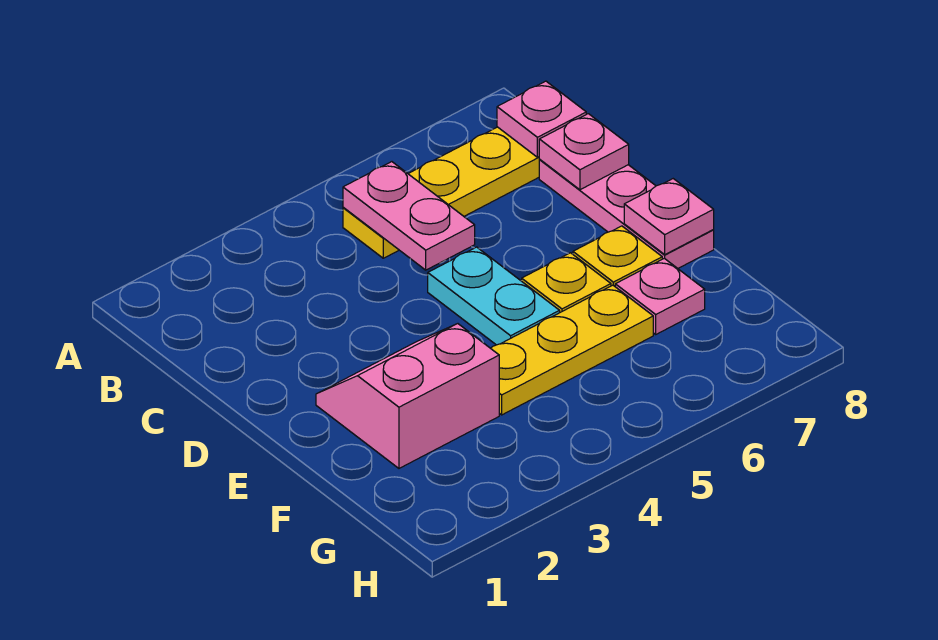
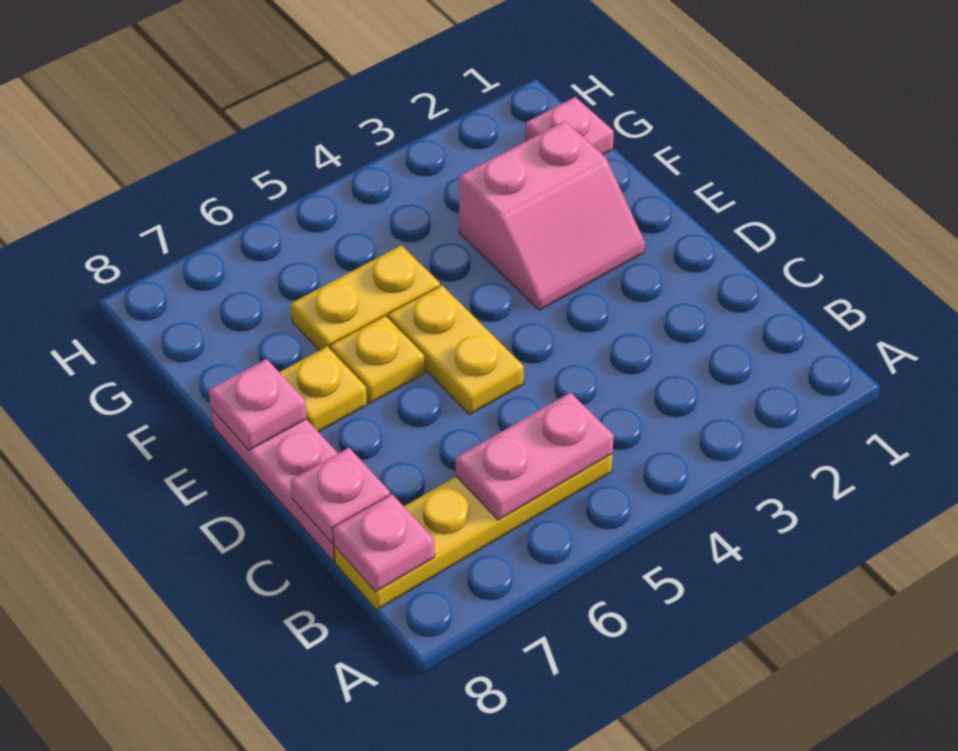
pink 1x2 plate [343,162,475,270] -> pink 1x2 plate turned to [456,393,614,520]
cyan 1x2 plate [428,247,560,345] -> yellow 1x2 plate [388,285,524,415]
yellow 1x3 plate [491,285,653,415] -> yellow 1x2 plate [291,245,440,351]
pink 1x1 plate [615,258,705,334] -> pink 1x1 plate moved to [526,97,614,155]

